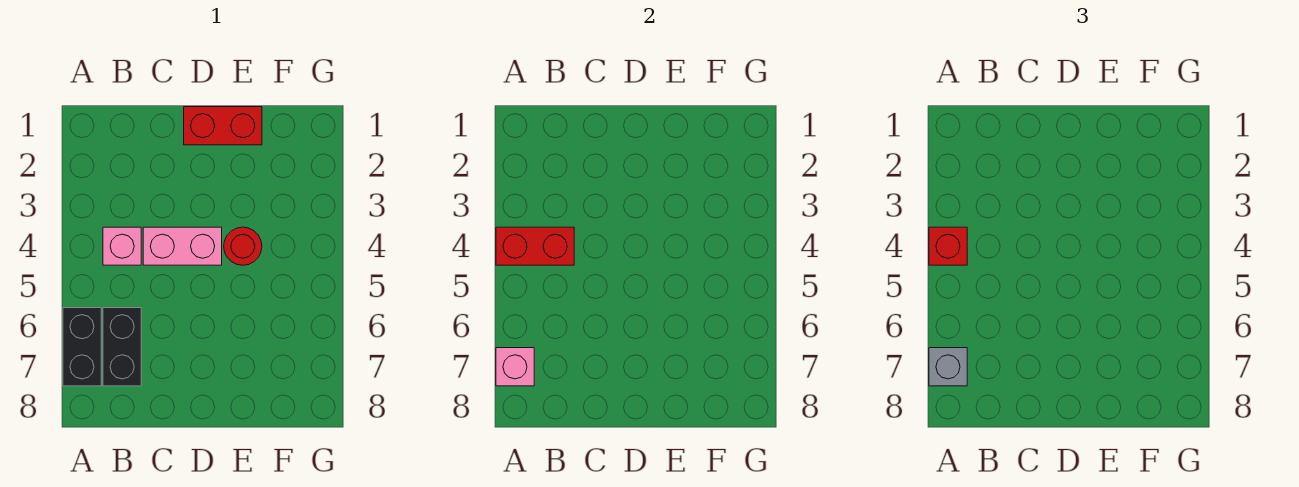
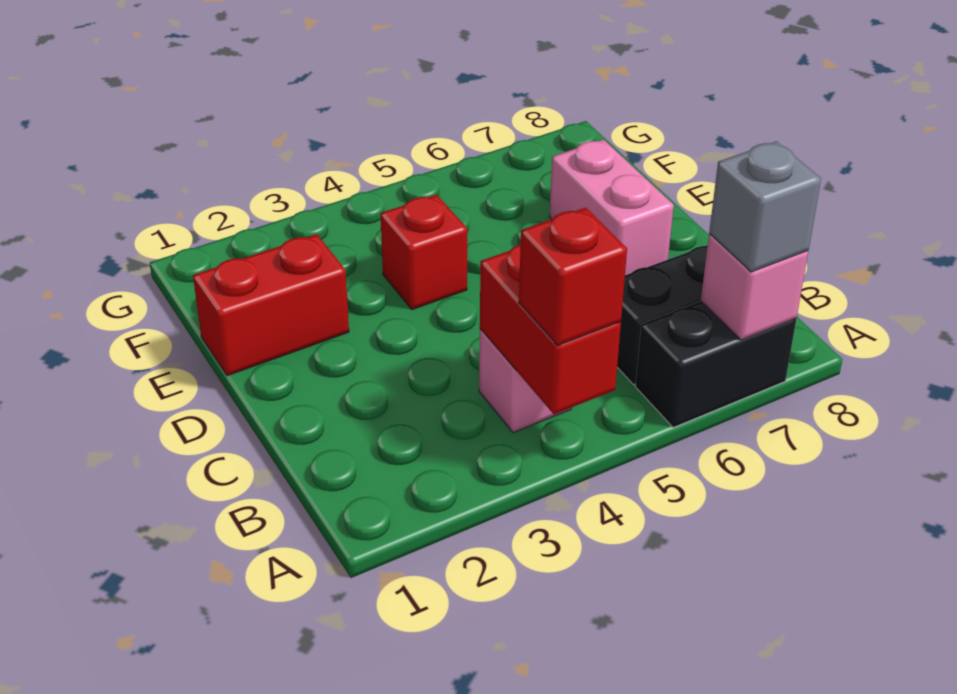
pink 1x2 brick [143,227,222,265] -> pink 1x2 brick moved to [549,139,674,275]
red 1x2 brick [184,107,262,145] -> red 1x2 brick turned to [193,234,349,376]
red 1x1 round brick [224,227,262,265] -> red 1x1 brick [380,195,467,310]

